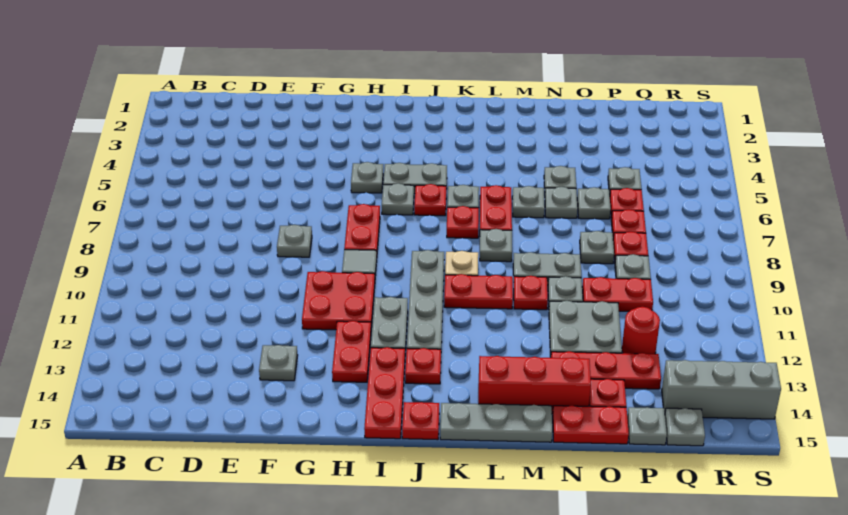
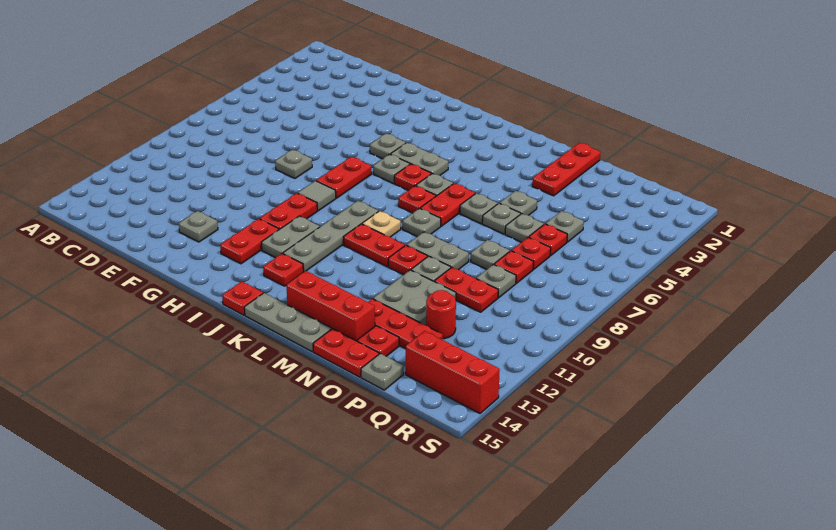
red 2x2 plate [302,271,375,330] -> red 1x2 plate [260,193,317,229]
red 1x3 plate [364,347,405,439] -> red 1x3 plate moved to [532,143,601,196]
grey 1x3 brick [662,360,781,419] -> red 1x3 brick [406,331,500,413]
grey 1x1 plate [665,408,705,446] -> none

